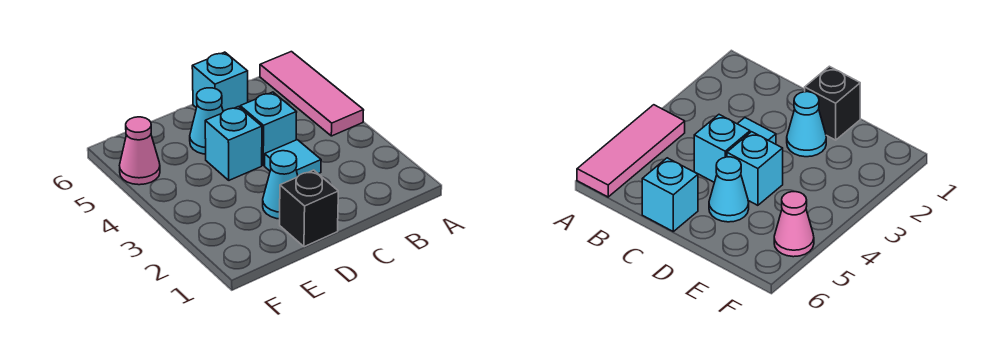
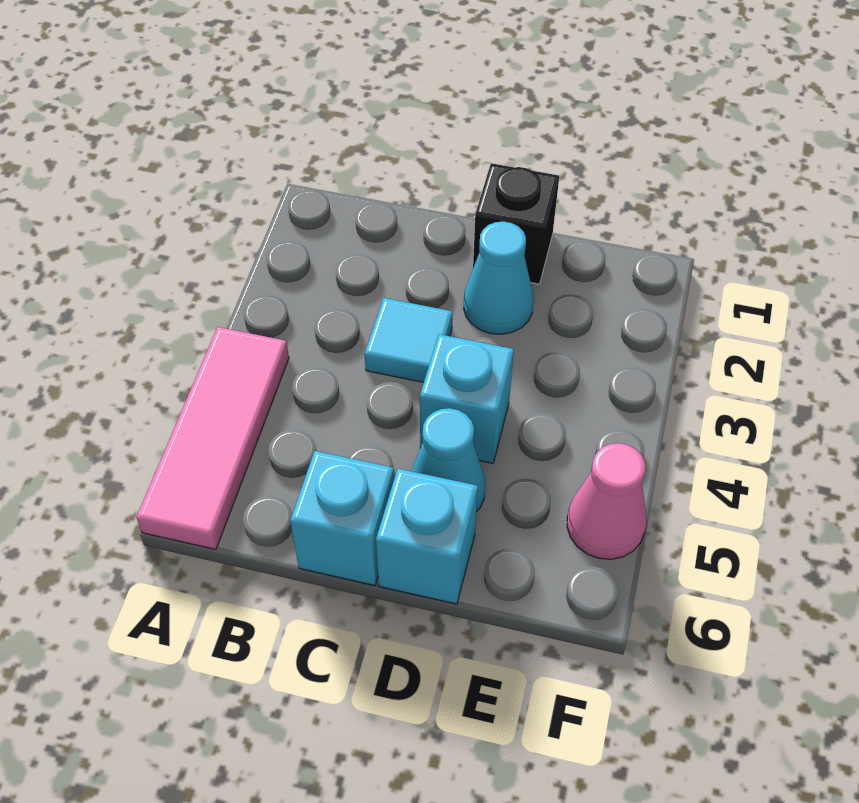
cyan 1x1 brick [240,92,297,165] -> cyan 1x1 brick moved to [376,469,478,604]

